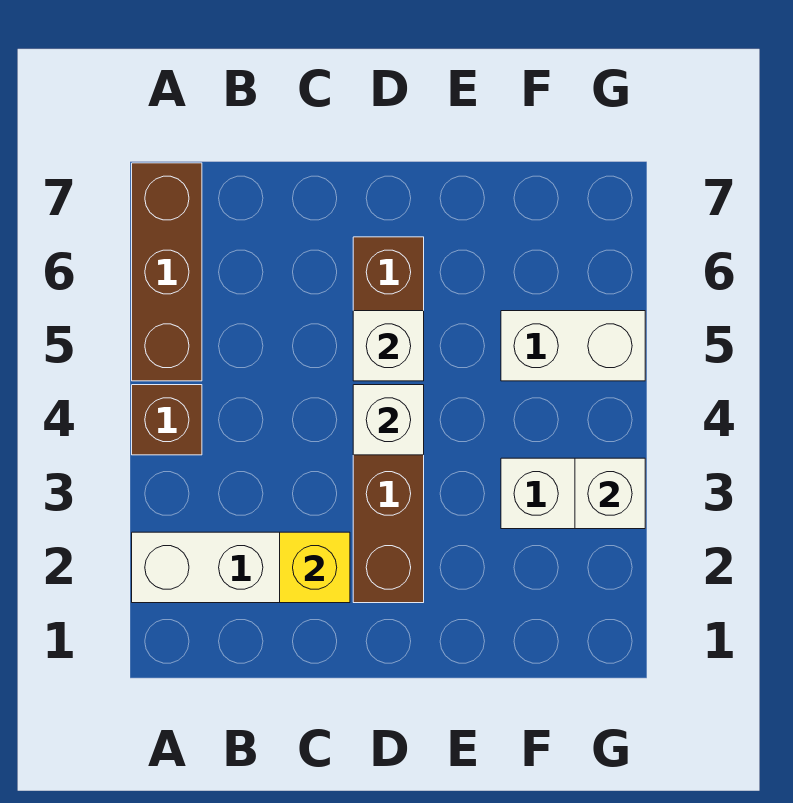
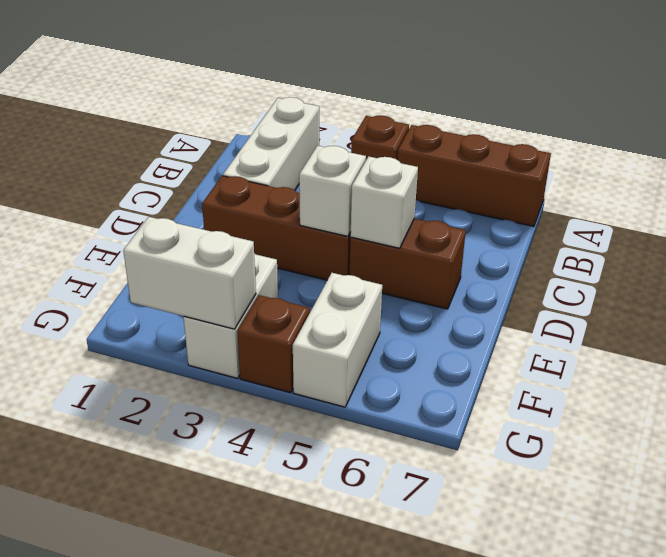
yellow 1x1 brick [280,532,350,603] -> none
white 1x1 brick [575,458,645,529] -> white 1x2 brick [123,217,256,329]
none -> brown 1x1 brick [237,295,310,393]

